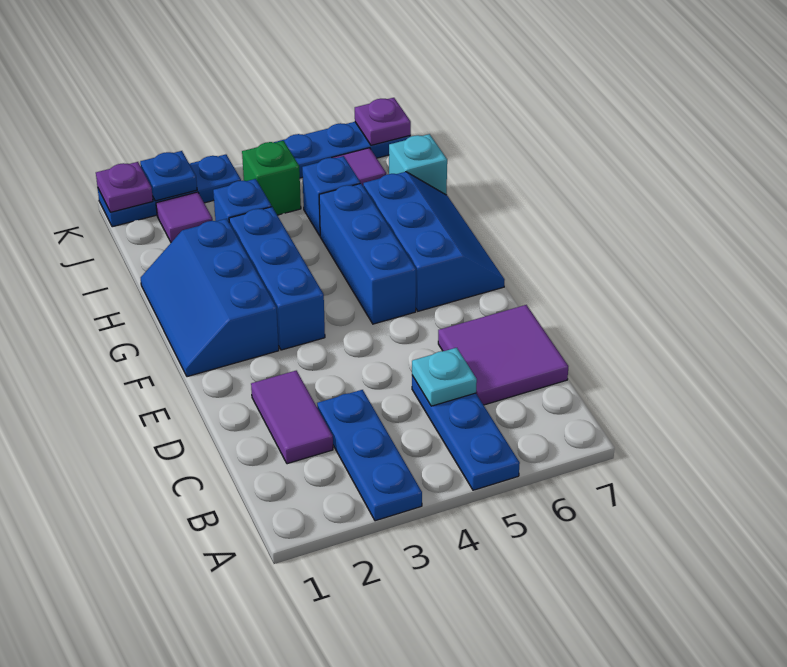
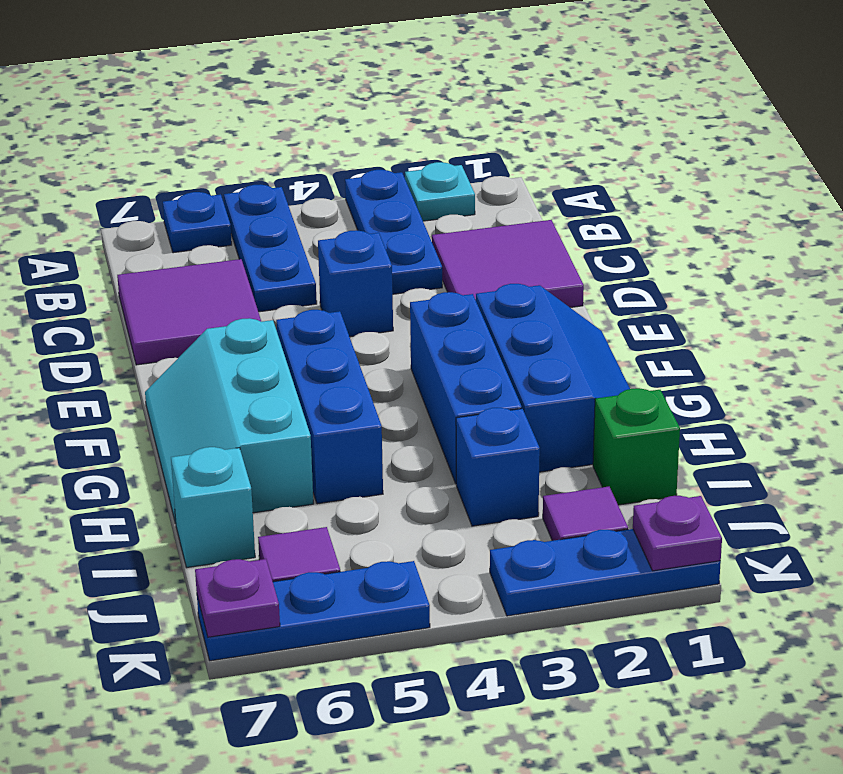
purple 1x2 tile [251,371,333,464] -> purple 2x2 tile [432,220,584,308]
cyan 1x1 plate [412,348,477,406] -> cyan 1x1 plate moved to [405,162,475,221]
blue 2x3 slope [363,172,505,311] -> cyan 2x3 slope [145,318,313,523]
blue 1x1 brick [302,156,360,236] -> blue 1x1 brick moved to [318,230,393,337]
green 1x1 brick [242,141,301,215] -> green 1x1 brick moved to [593,388,680,505]
blue 1x1 plate [140,151,197,201] -> blue 1x1 plate moved to [163,192,232,253]

